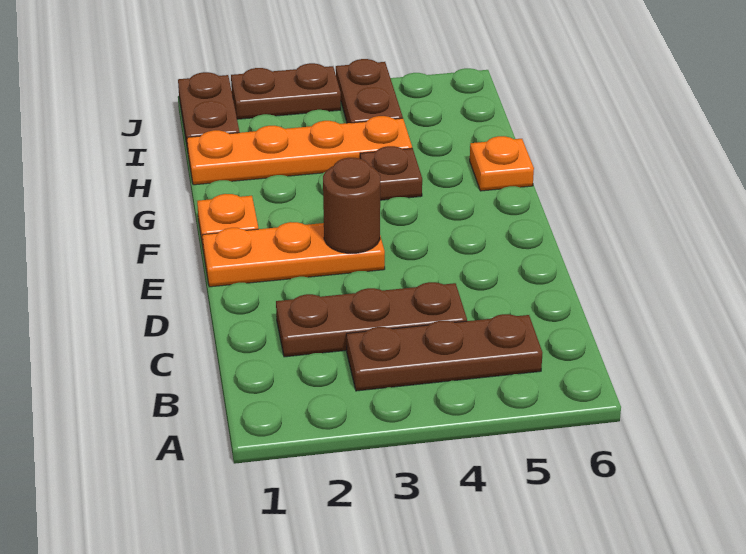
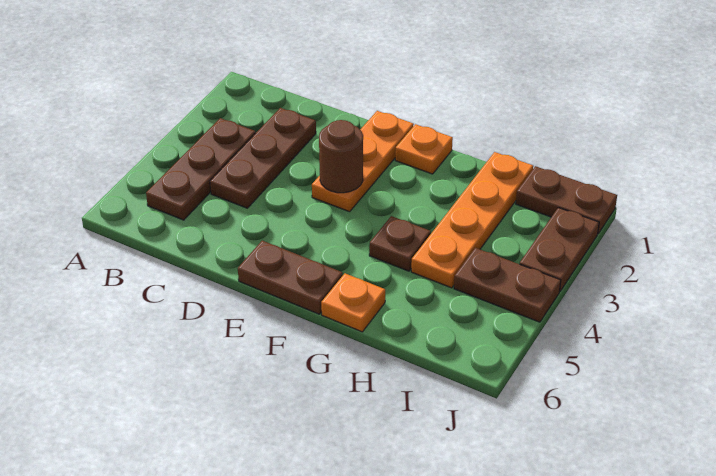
none -> brown 1x2 plate [238,241,343,314]

